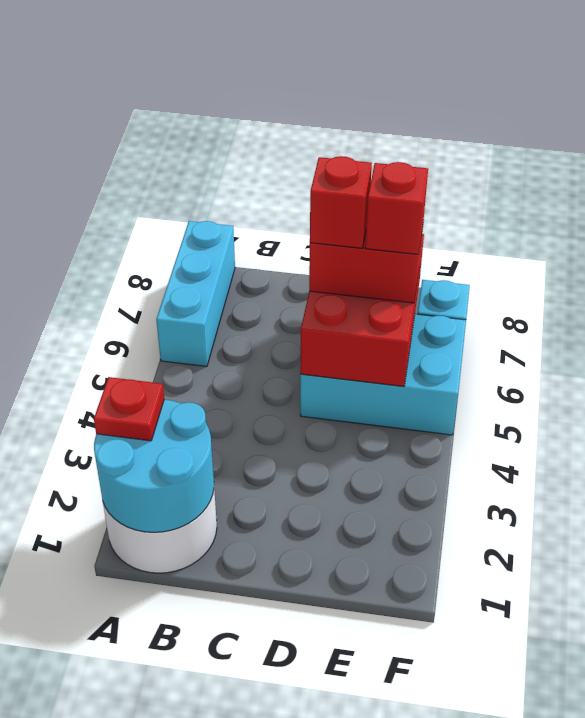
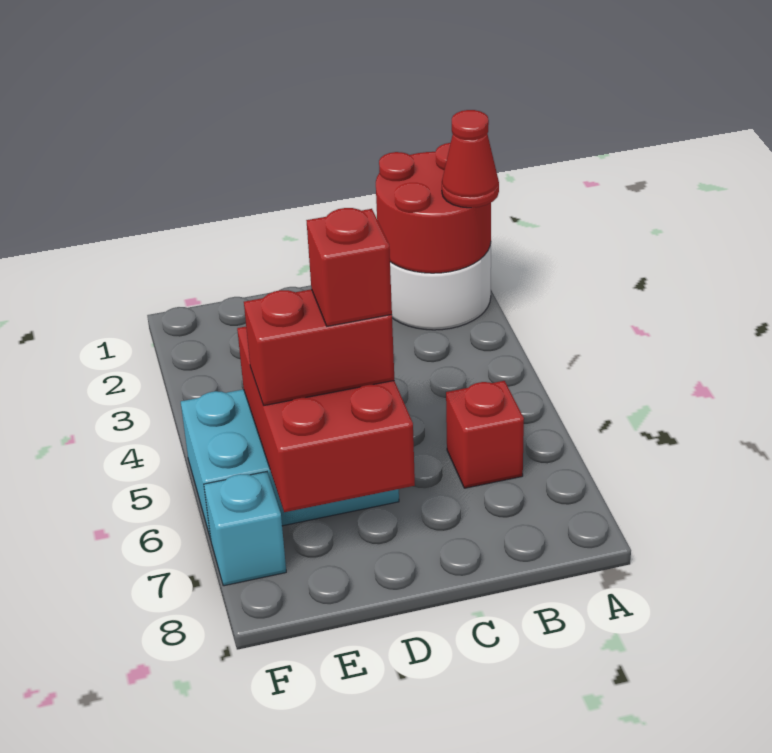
cyan 2x2 round brick [94,399,214,532] -> red 2x2 round brick [376,143,491,273]
red 1x1 plate [94,377,164,441] -> red 1x1 cone [442,110,499,208]
cyan 1x3 brick [156,221,235,367] -> none
red 1x1 brick [365,162,428,254] -> red 1x1 brick moved to [446,381,524,488]

